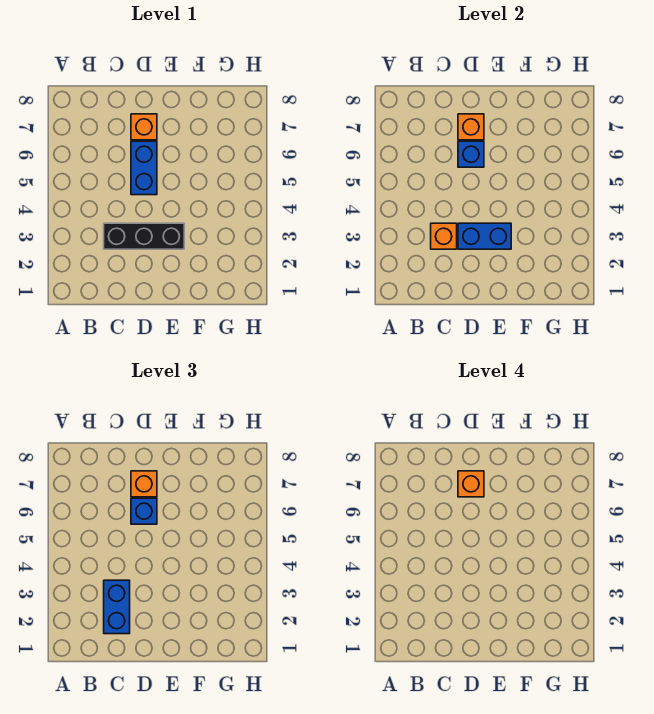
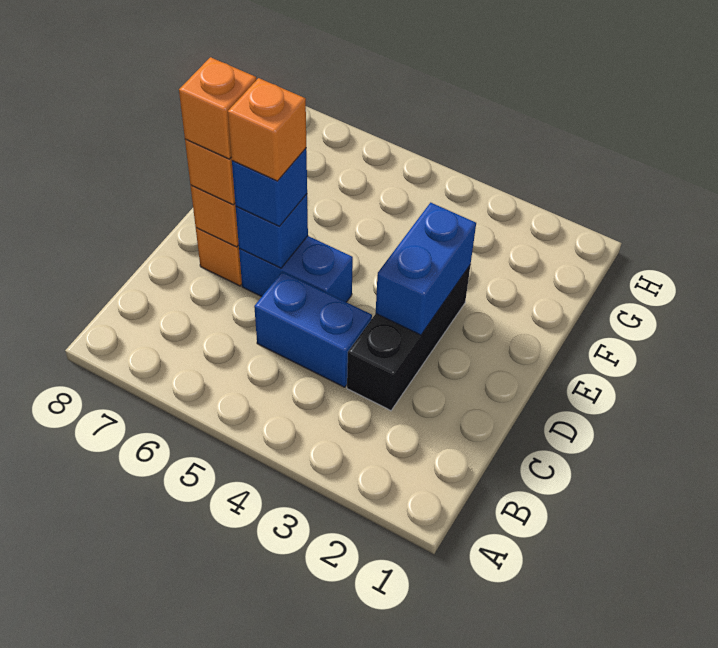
blue 1x2 brick [104,580,130,634] -> blue 1x2 brick moved to [254,272,372,387]
orange 1x1 brick [431,223,457,249] -> orange 1x1 brick moved to [228,78,306,181]

